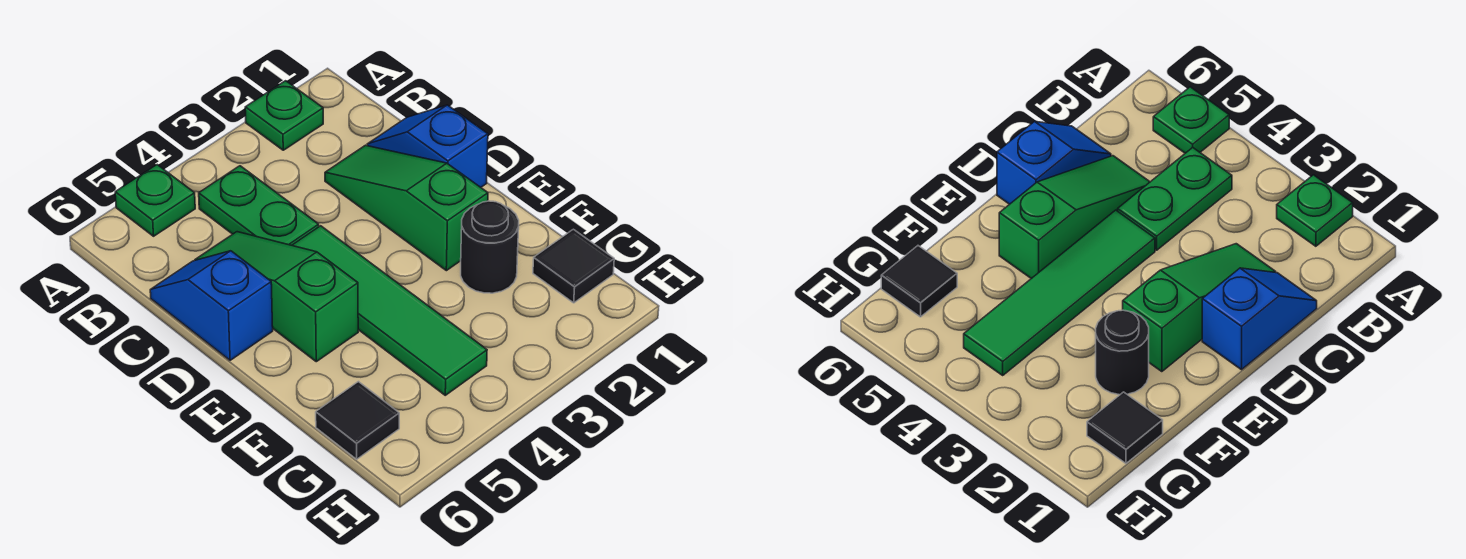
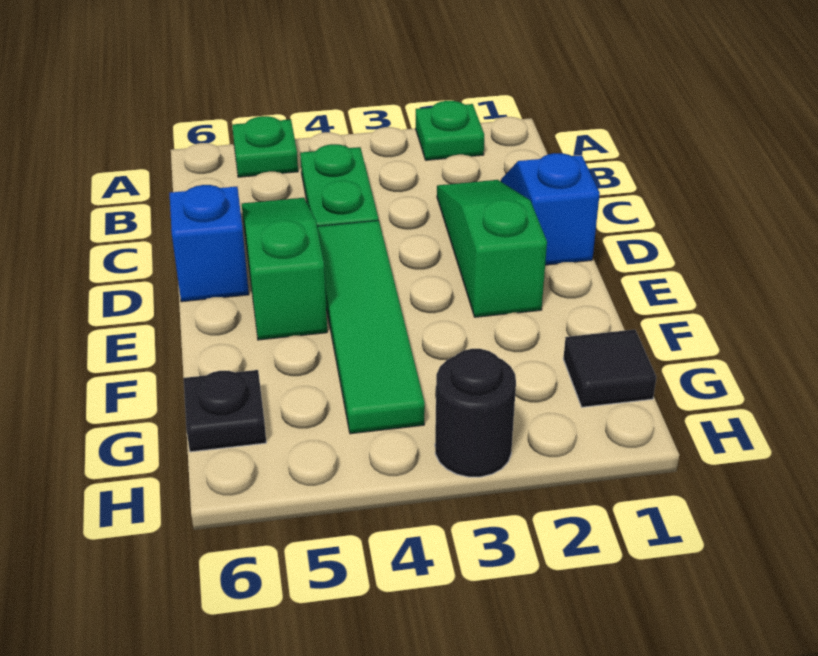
black 1x1 round brick [461,201,519,293] -> black 1x1 round brick moved to [435,349,516,477]
black 1x1 tile [316,382,399,459] -> black 1x1 plate [184,370,266,452]

